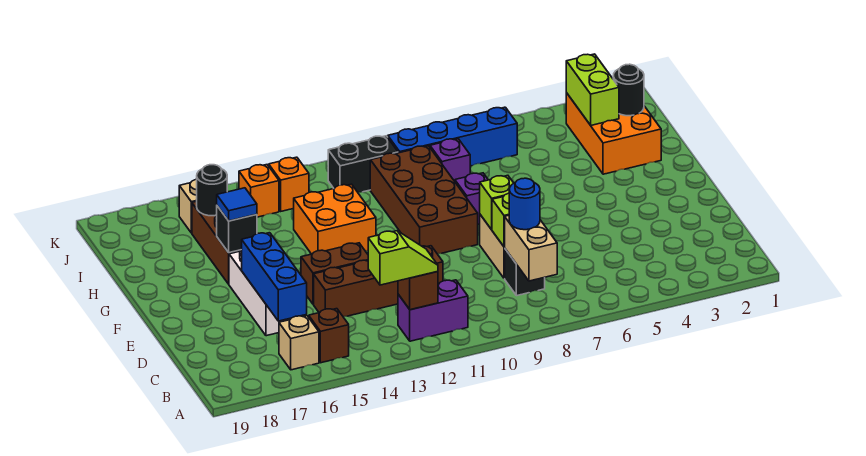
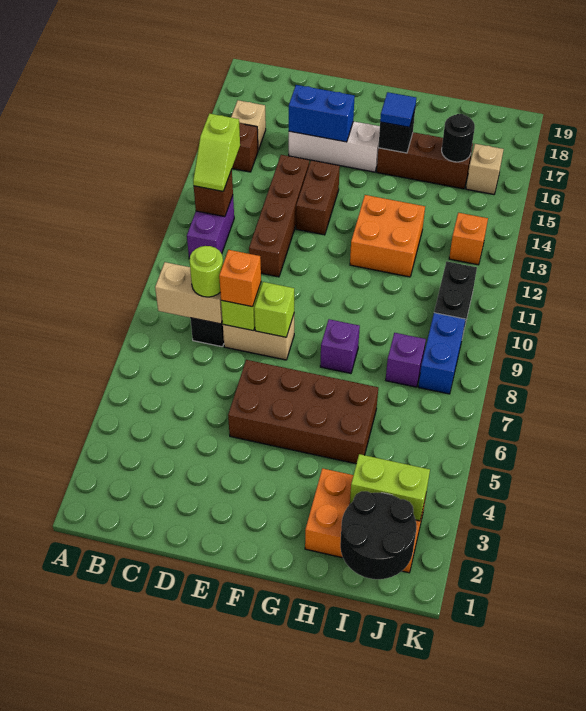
blue 1x1 round brick [509,178,540,230] -> lime 1x1 round brick [189,246,223,297]
blue 1x3 brick [242,233,307,321] -> blue 1x2 brick [289,85,355,142]
brown 2x4 brick [370,146,478,254] -> brown 2x4 brick moved to [228,360,378,464]
black 1x1 round brick [613,64,644,116] -> black 2x2 round brick [340,491,416,579]
blue 1x4 brick [388,107,517,166] -> blue 1x2 brick [418,313,465,394]
orange 1x1 brick [239,165,279,217] -> orange 1x1 brick moved to [219,250,261,307]

